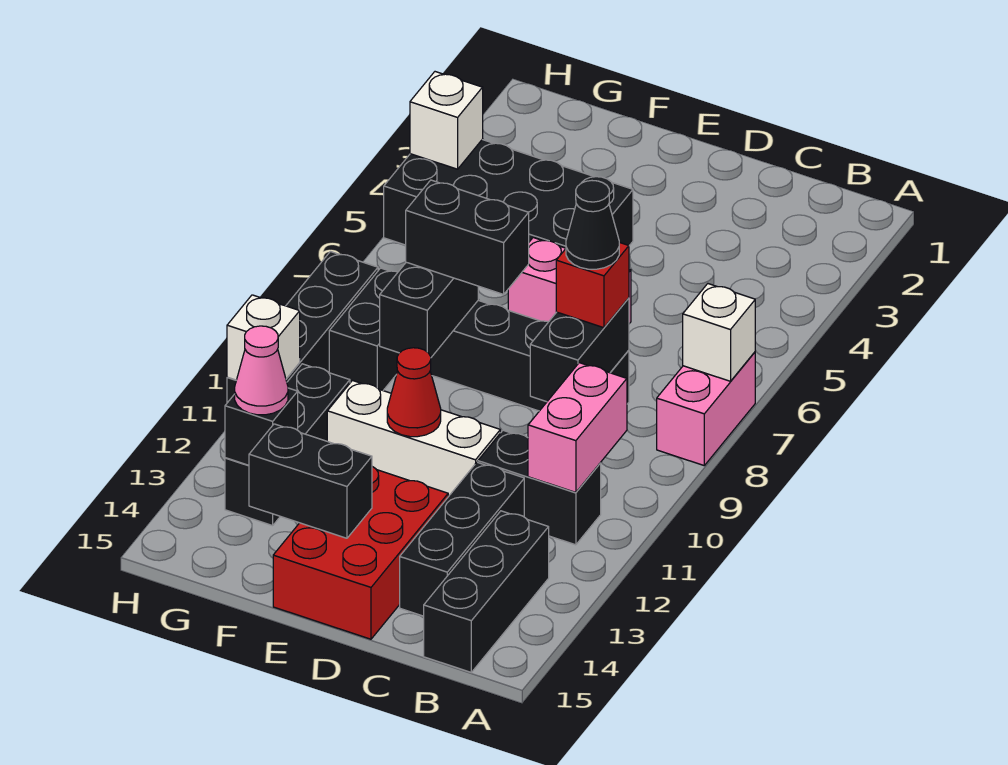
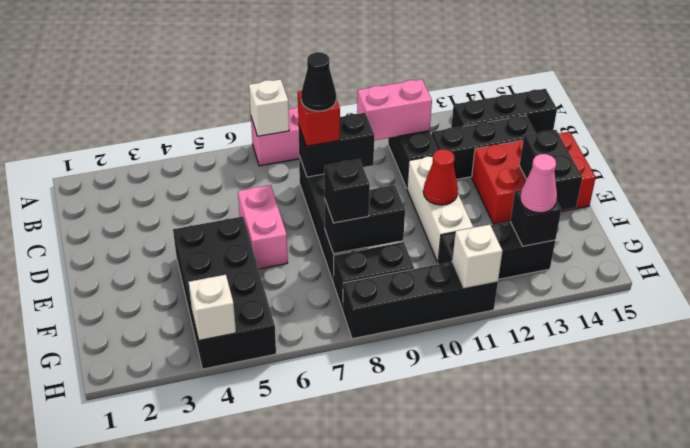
black 1x2 brick [406,180,529,294] -> black 1x1 brick [324,159,370,223]

